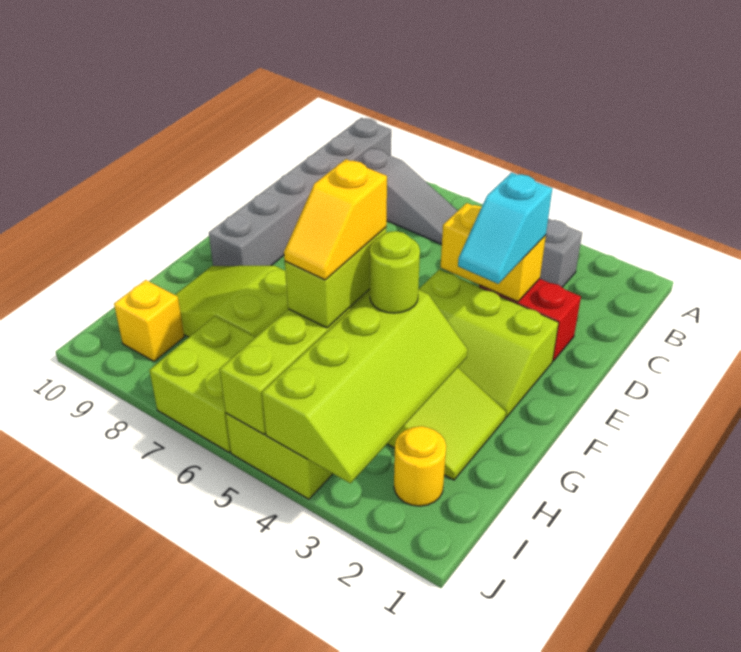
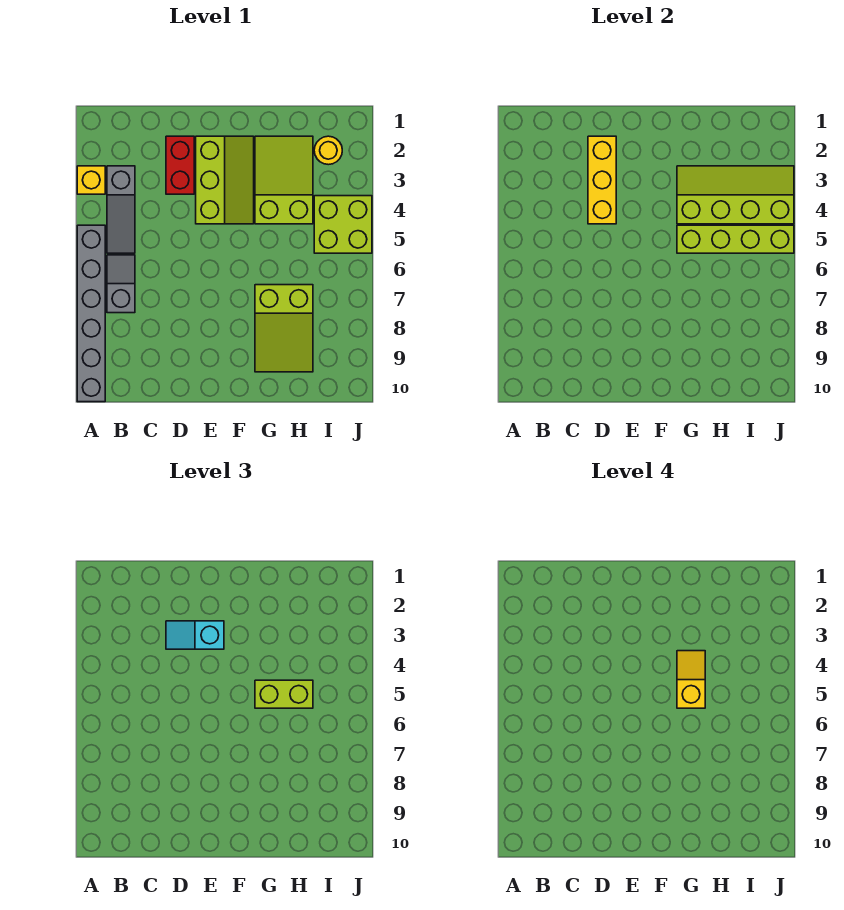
grey 1x6 brick [209,118,391,266] -> grey 1x6 brick turned to [77,225,105,402]
grey 1x3 slope [354,148,458,244] -> grey 1x2 slope [107,255,135,313]
yellow 1x2 brick [440,203,546,302] -> yellow 1x3 brick [588,136,616,224]
cyan 1x2 slope [458,173,552,284] -> cyan 1x2 slope turned to [166,621,224,649]
lime 1x1 round brick [369,231,420,313] -> none
yellow 1x2 slope [284,159,387,280] -> yellow 1x2 slope turned to [677,651,705,708]
lime 2x2 brick [149,316,255,452] -> none
yellow 1x1 brick [114,280,184,362] -> yellow 1x1 brick moved to [77,166,105,194]

